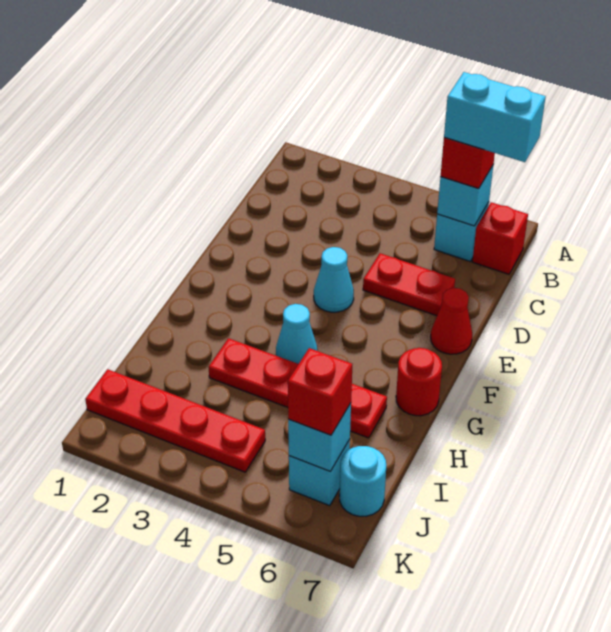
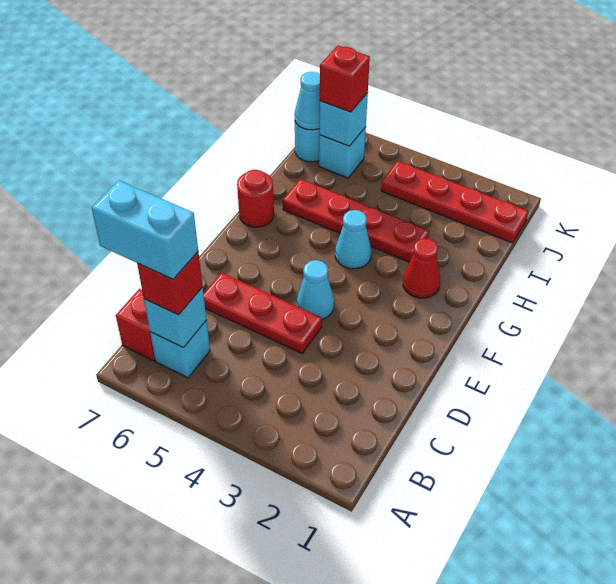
red 1x2 plate [363,253,455,316] -> red 1x3 plate [204,273,322,353]
red 1x1 cone [431,288,472,354] -> red 1x1 cone moved to [403,238,440,298]
none -> cyan 1x1 cone [295,72,320,130]

